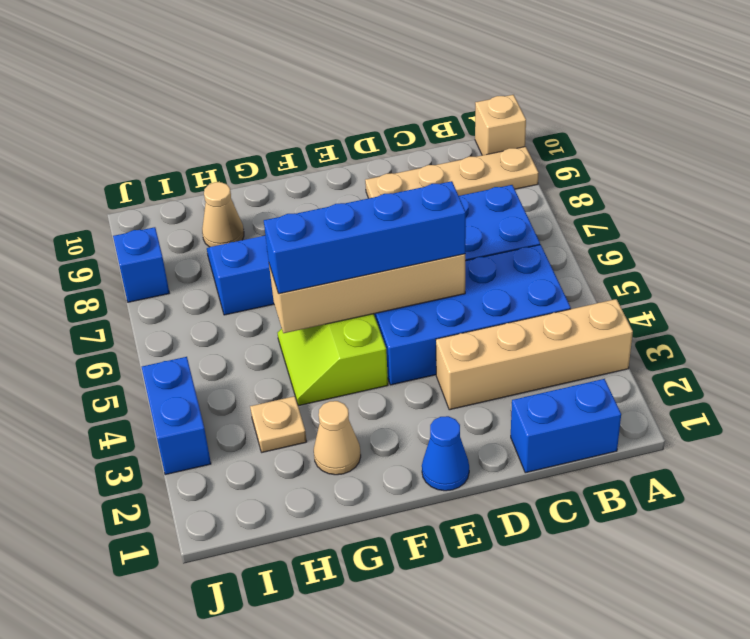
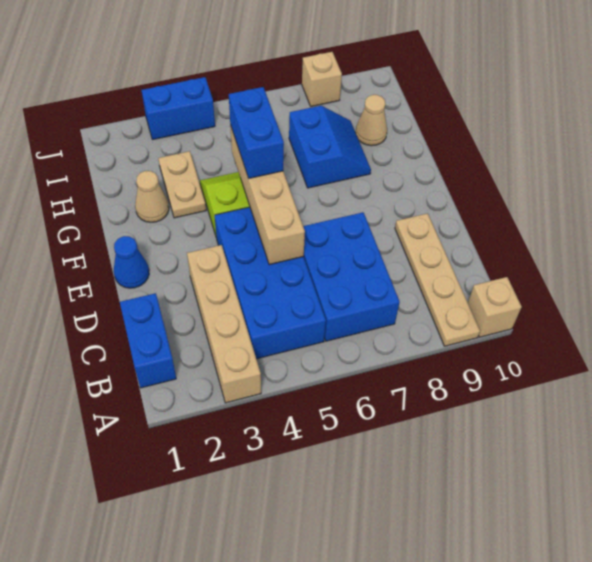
blue 1x4 brick [264,181,466,294] -> blue 1x2 brick [229,87,284,178]
tan 1x1 plate [250,396,307,452] -> tan 1x2 plate [158,151,206,218]
blue 1x1 brick [113,227,169,302] -> tan 1x1 brick [302,52,342,106]

